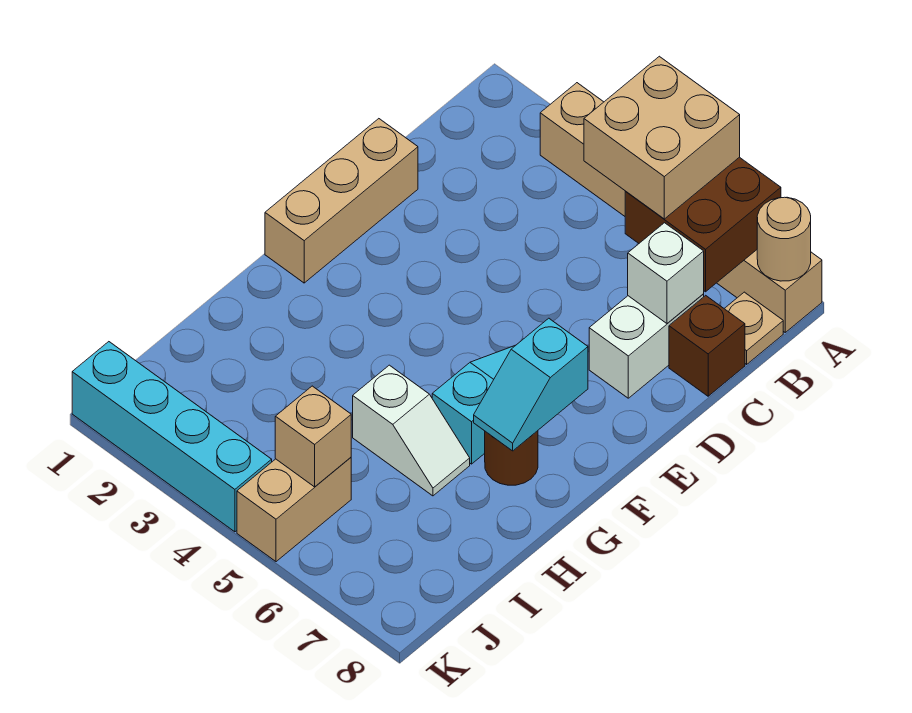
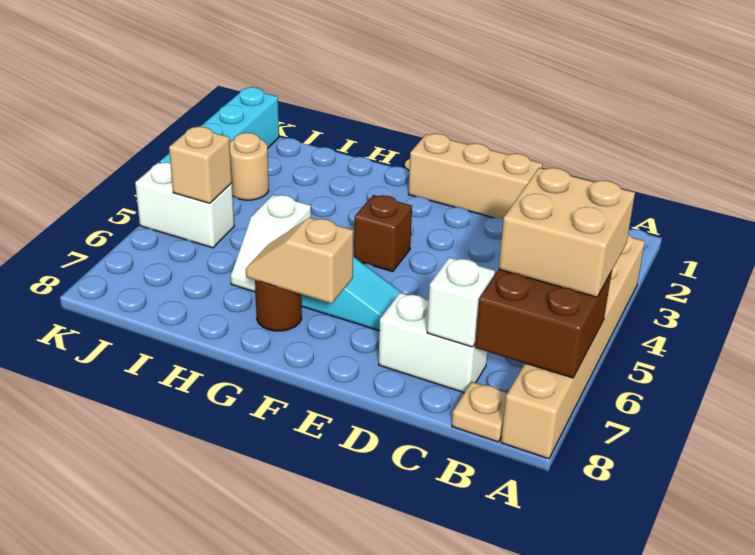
tan 1x1 round brick [757,197,811,281] -> tan 1x1 round brick moved to [230,133,269,200]
brown 1x1 brick [669,295,745,396] -> brown 1x1 brick moved to [354,195,412,272]
cyan 1x2 slope [474,318,588,451] -> tan 1x2 slope [246,218,353,304]
tan 1x2 brick [237,457,351,562] -> white 1x2 brick [135,162,234,248]

